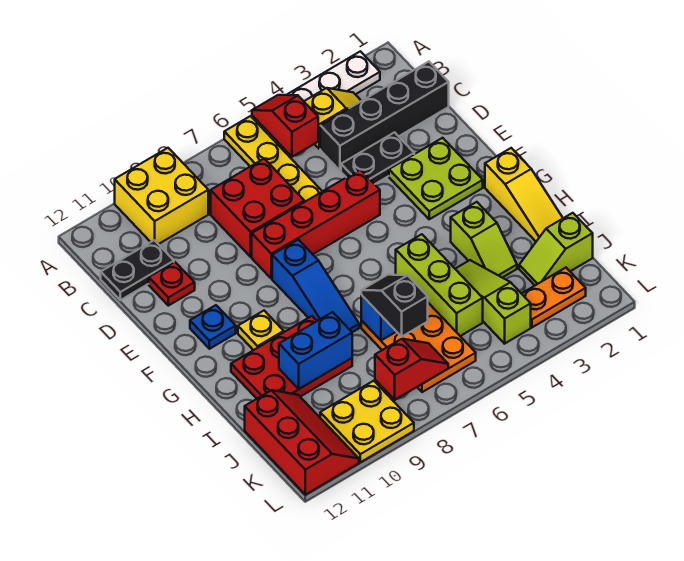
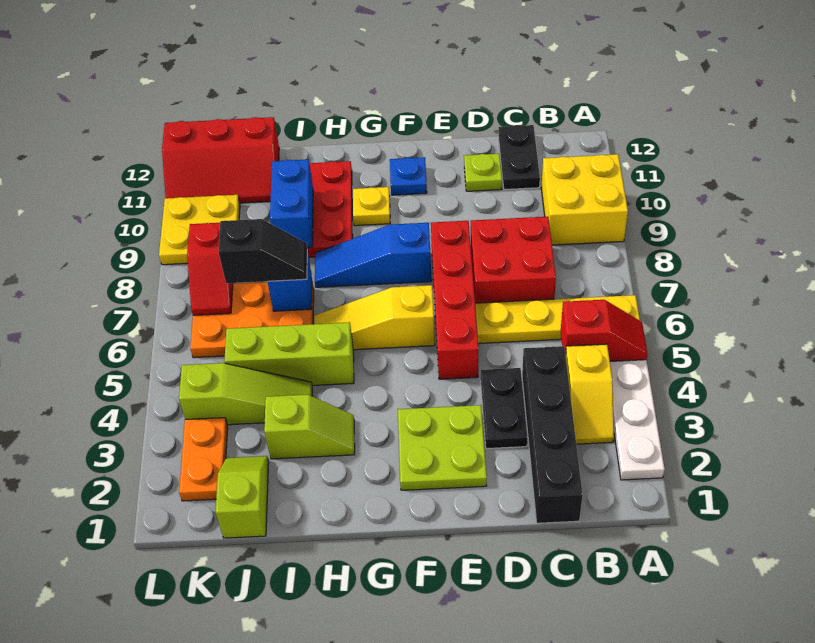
red 1x1 plate [149,262,195,306] -> lime 1x1 plate [464,154,502,191]
yellow 1x3 slope [485,148,563,241] -> yellow 1x3 slope moved to [314,285,435,350]
lime 1x2 slope [451,202,517,278] -> lime 1x2 slope turned to [264,394,355,459]

